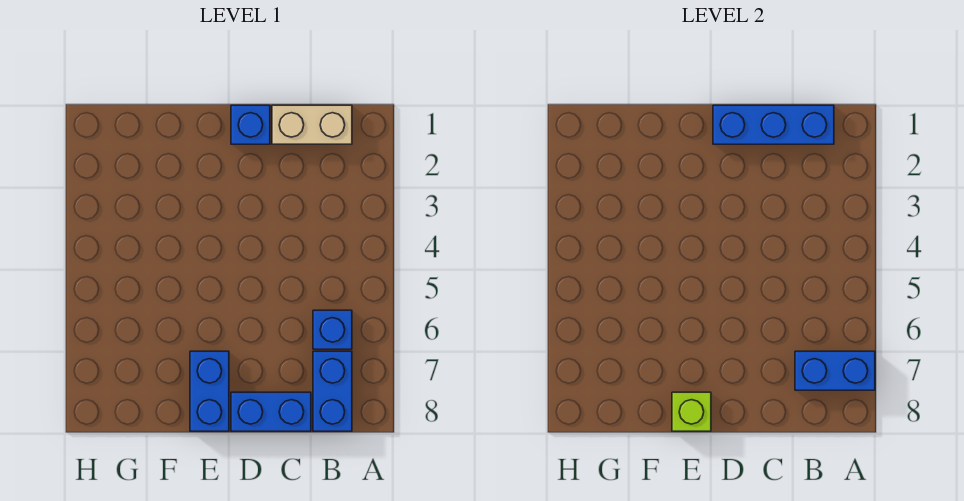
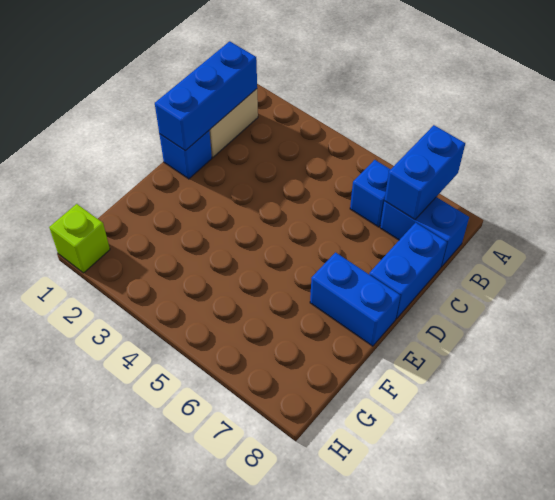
lime 1x1 brick [672,392,711,431] -> lime 1x1 brick moved to [49,204,110,273]

